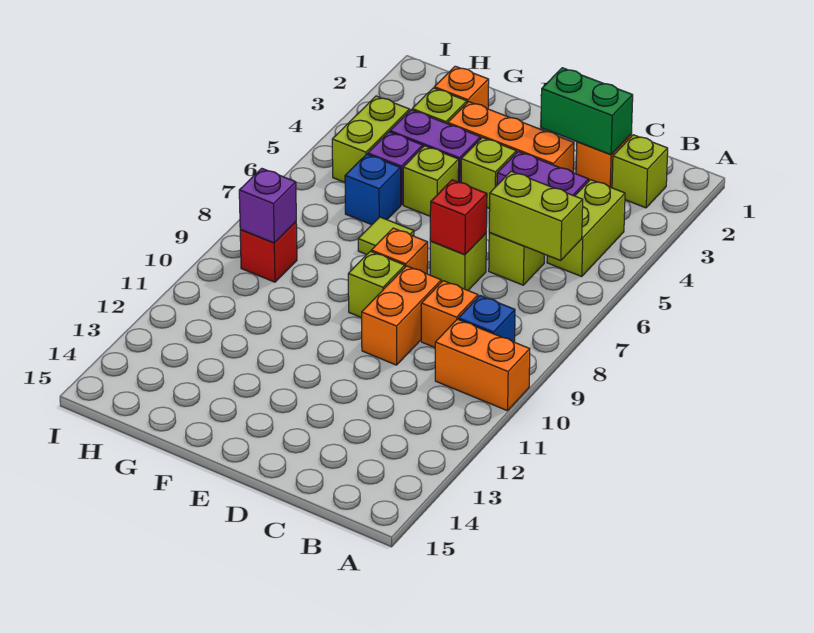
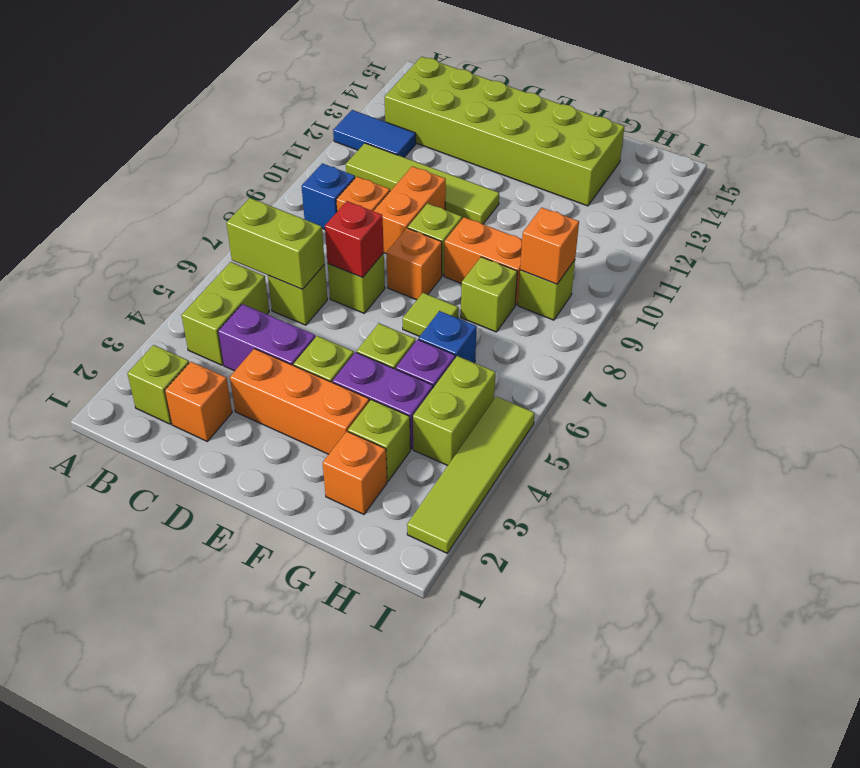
orange 1x2 brick [435,319,530,411] -> orange 1x2 brick moved to [444,217,522,305]
none -> blue 1x2 tile [333,110,416,157]
none -> lime 1x4 tile [346,143,499,224]
none -> lime 2x6 brick [385,57,625,206]
green 1x2 brick [541,68,633,155] -> none
none -> lime 1x1 brick [461,257,517,332]
red 1x1 brick [240,222,297,282] -> lime 1x1 brick [518,260,575,320]
purple 1x1 brick [239,168,296,243] -> orange 1x1 brick [520,208,579,284]
none -> lime 1x4 tile [407,397,535,553]

